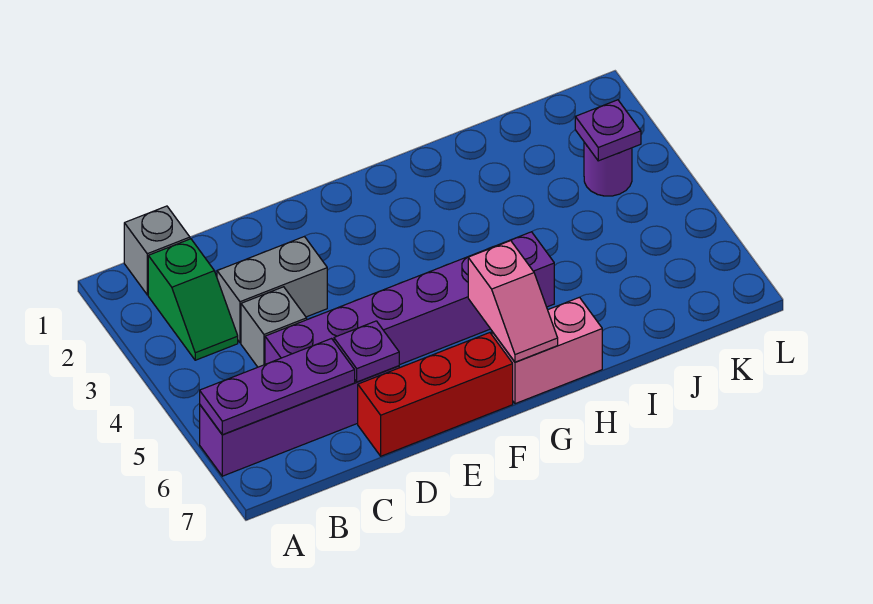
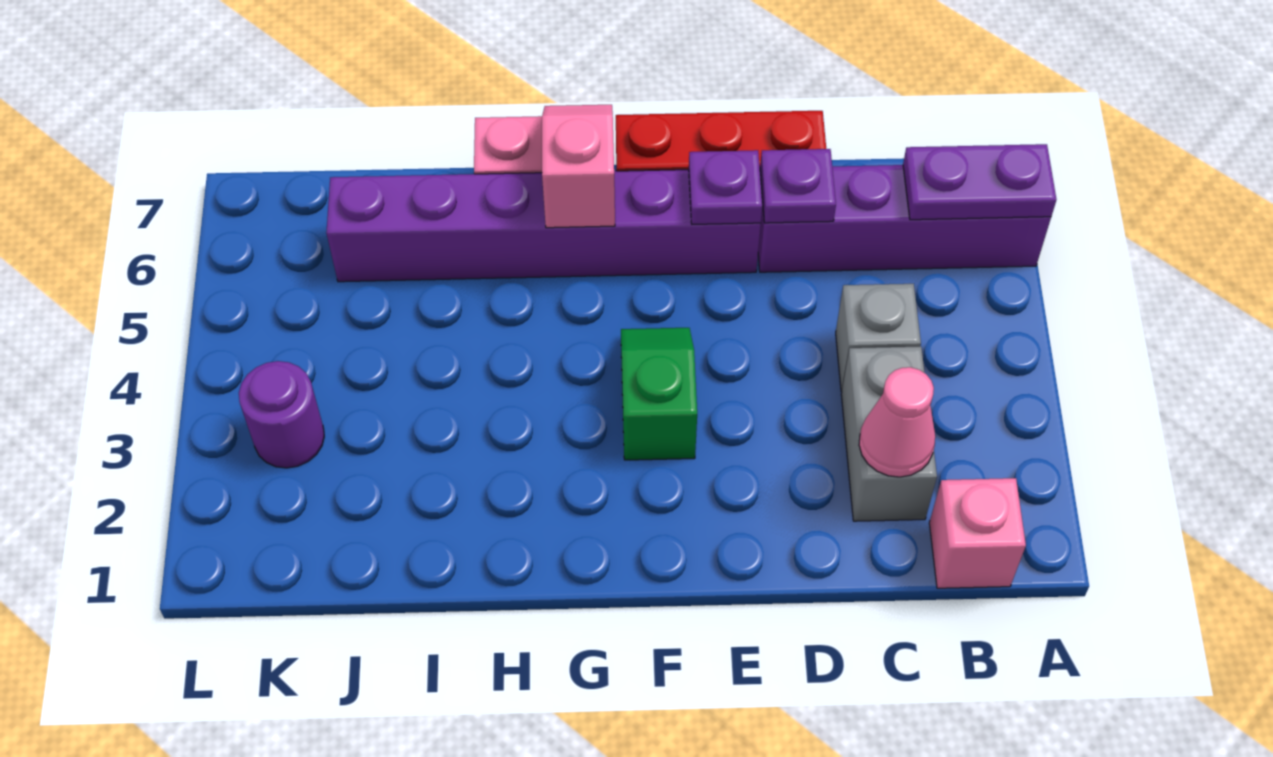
purple 1x3 plate [200,339,355,435] -> purple 1x2 plate [903,144,1057,220]
grey 1x1 brick [124,206,190,295] -> pink 1x1 brick [929,478,1026,588]
green 1x2 slope [148,239,238,360] -> green 1x2 slope moved to [621,328,697,460]
none -> pink 1x1 cone [859,367,935,477]
grey 1x2 brick [217,236,327,343] -> grey 1x2 brick turned to [841,346,937,521]
purple 1x6 brick [265,232,554,365] -> purple 1x6 brick moved to [326,170,761,282]
purple 1x1 plate [575,100,641,161] -> purple 1x1 plate moved to [689,150,762,224]

